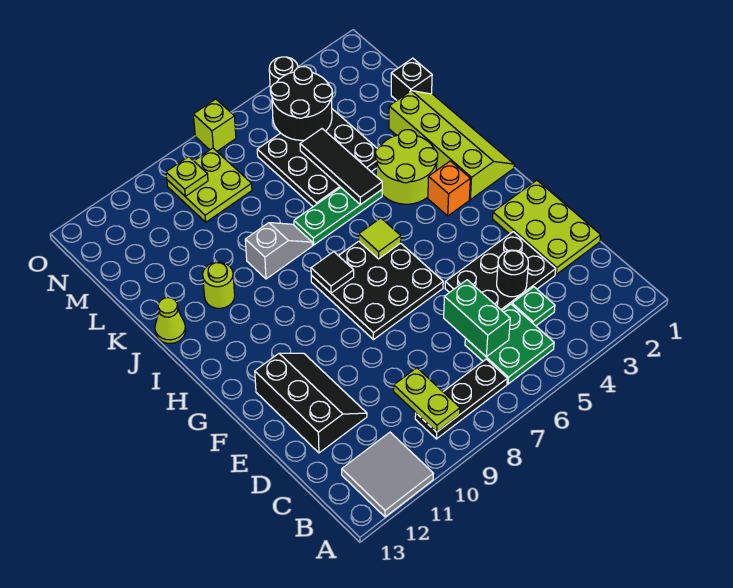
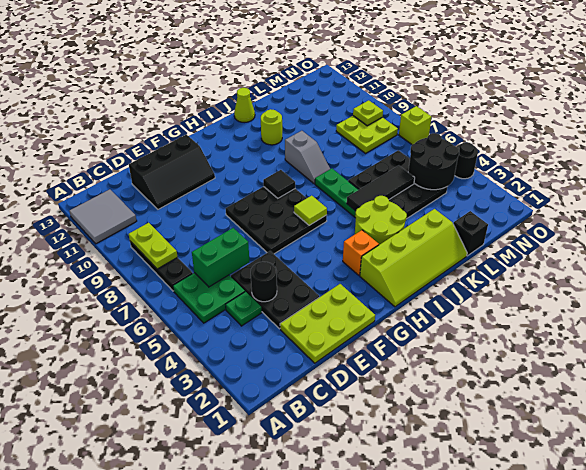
lime 1x2 plate [394,368,460,432] -> lime 1x2 plate turned to [129,223,177,269]

